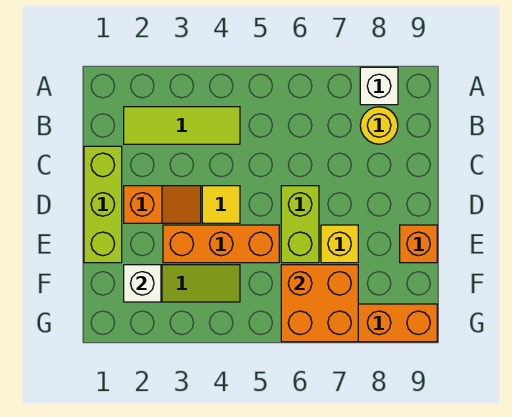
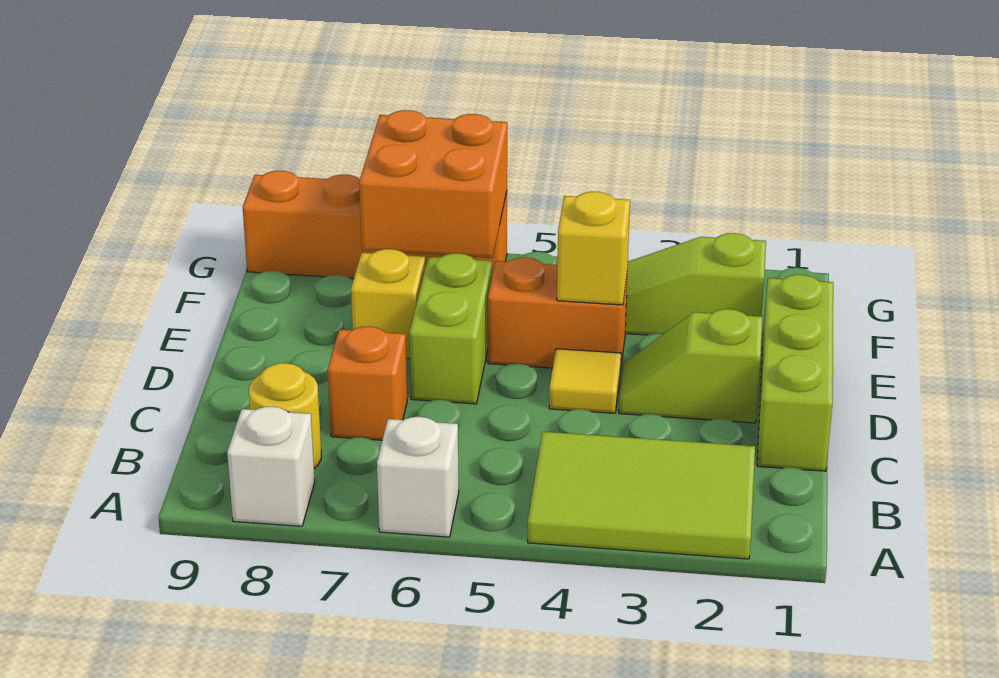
lime 1x3 tile [124,107,240,144] -> lime 2x3 tile [528,432,755,559]
orange 1x2 slope [124,186,201,223] -> lime 1x2 slope [619,309,763,423]
orange 1x3 brick [163,225,279,263] -> orange 1x2 brick [488,257,627,372]
none -> yellow 1x1 brick [557,192,630,305]
orange 1x1 brick [400,225,437,263] -> orange 1x1 brick moved to [328,326,407,440]
white 1x1 brick [124,265,161,302] -> white 1x1 brick moved to [377,417,459,537]

